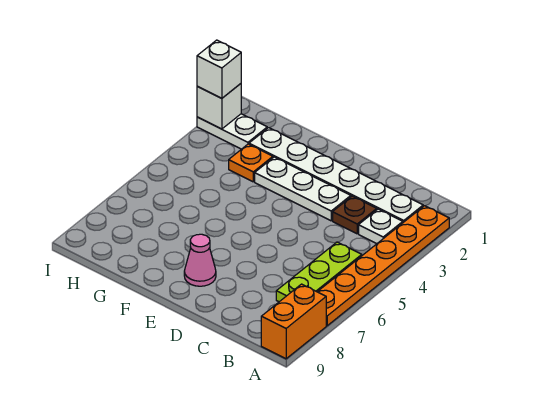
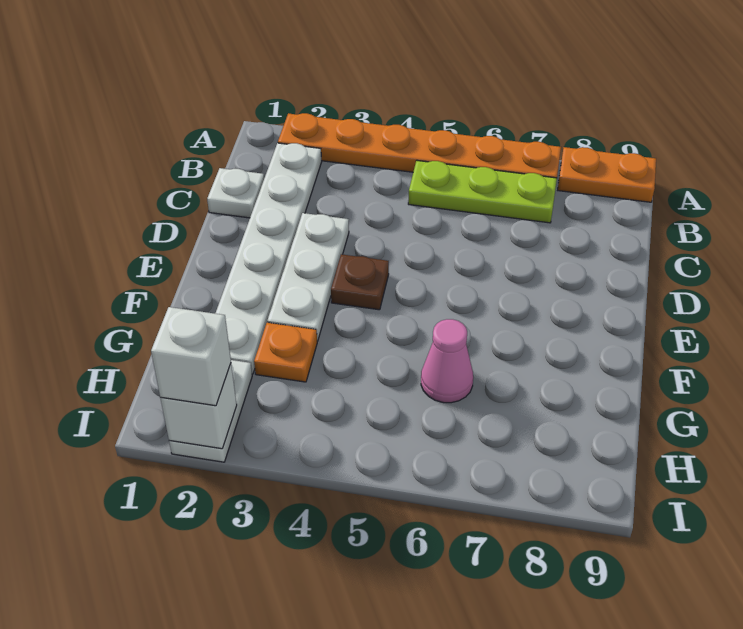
orange 1x2 brick [261,284,326,359] -> orange 1x2 plate [558,147,656,202]
white 1x1 plate [359,209,403,244] -> white 1x1 plate moved to [207,168,264,218]
brown 1x1 plate [333,196,377,234] -> brown 1x1 plate moved to [331,254,389,310]
pink 1x1 cone [184,234,216,286] -> pink 1x1 cone moved to [421,319,473,403]

